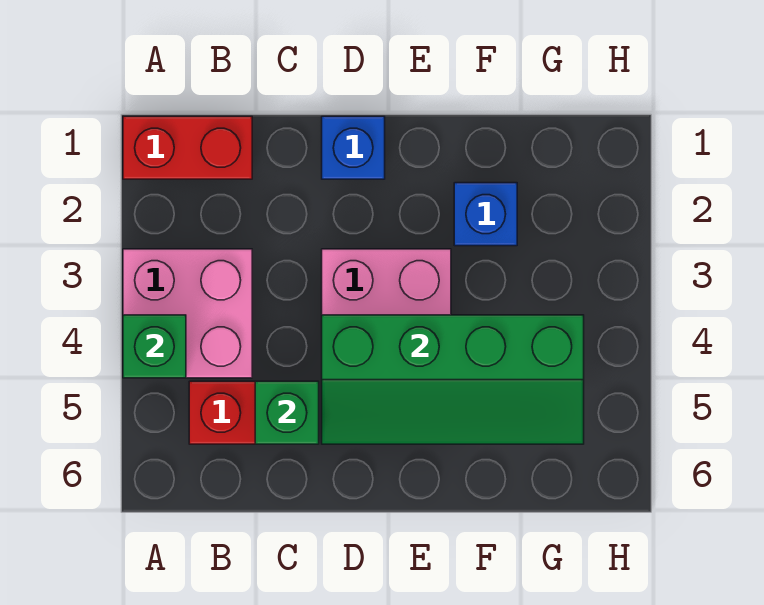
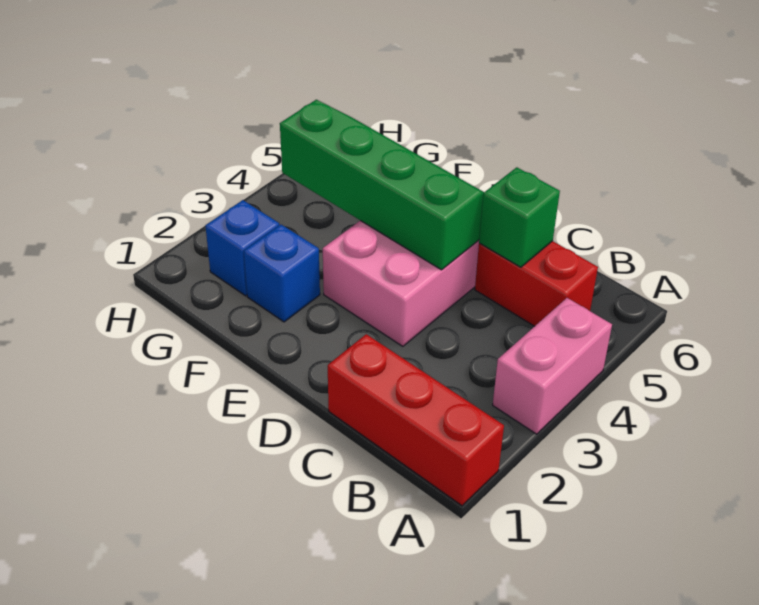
red 1x2 brick [123,116,252,179] -> red 1x3 brick [328,334,504,506]
pink 2x2 brick [123,249,252,378] -> pink 1x2 brick [493,298,612,434]
green 1x1 brick [123,315,186,378] -> none
blue 1x1 brick [322,116,385,179] -> blue 1x1 brick moved to [205,200,279,296]

